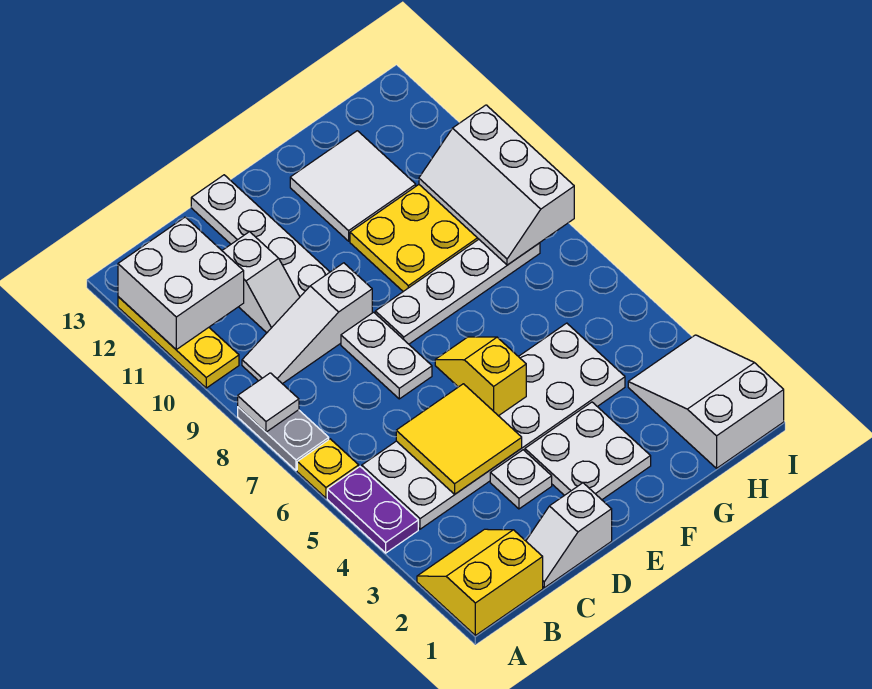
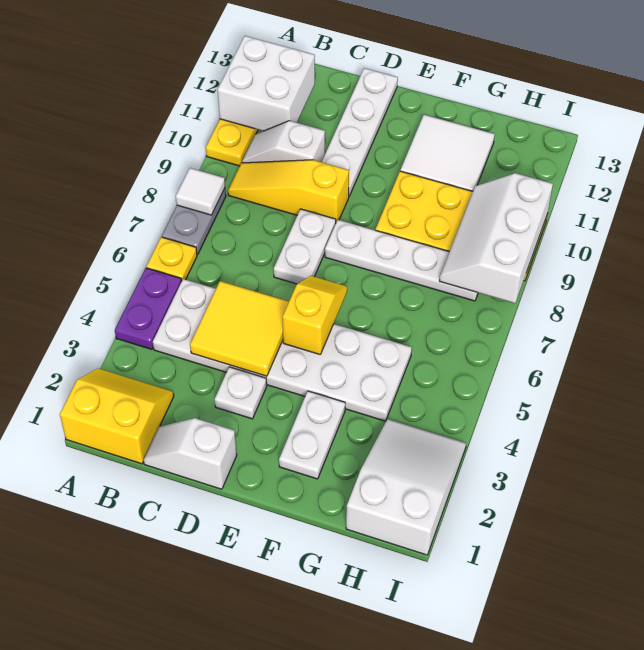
white 1x3 slope [242,263,372,384] -> yellow 1x3 slope [228,160,349,222]
white 1x2 slope [222,232,300,333] -> white 1x2 slope turned to [242,121,325,163]
white 2x2 plate [525,402,651,500] -> white 1x2 plate [279,391,345,479]

